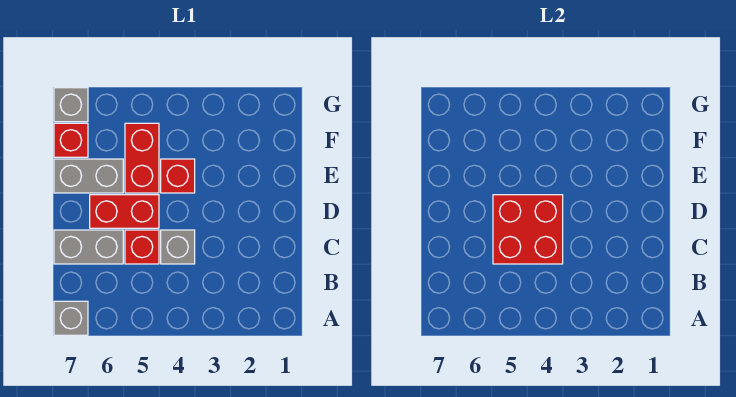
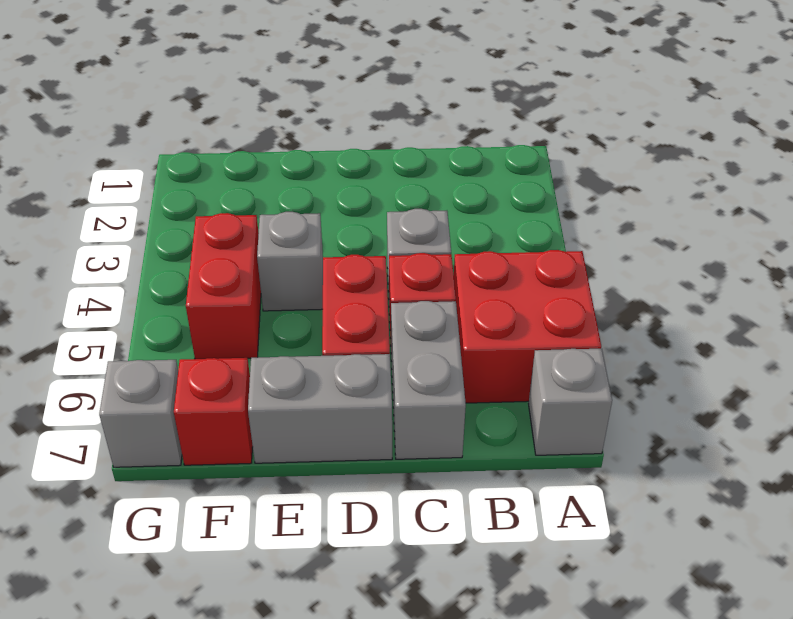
red 2x2 brick [493,195,563,264] -> red 2x2 brick moved to [454,250,601,403]
red 1x1 brick [161,159,195,193] -> grey 1x1 brick [257,212,323,311]
red 1x2 brick [125,123,159,193] -> red 1x2 brick turned to [186,213,261,359]
grey 1x2 brick [54,159,123,193] -> grey 1x2 brick turned to [248,354,392,463]

